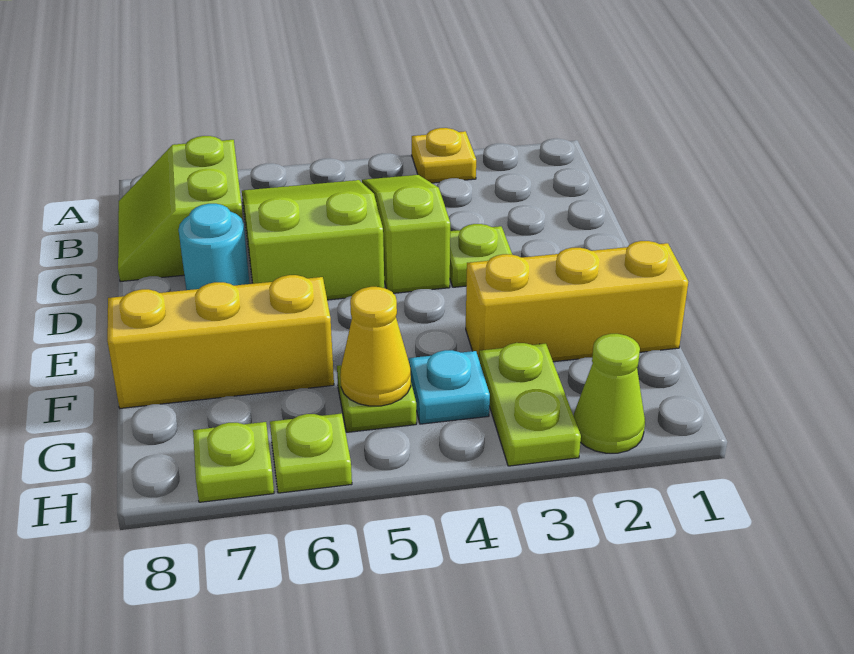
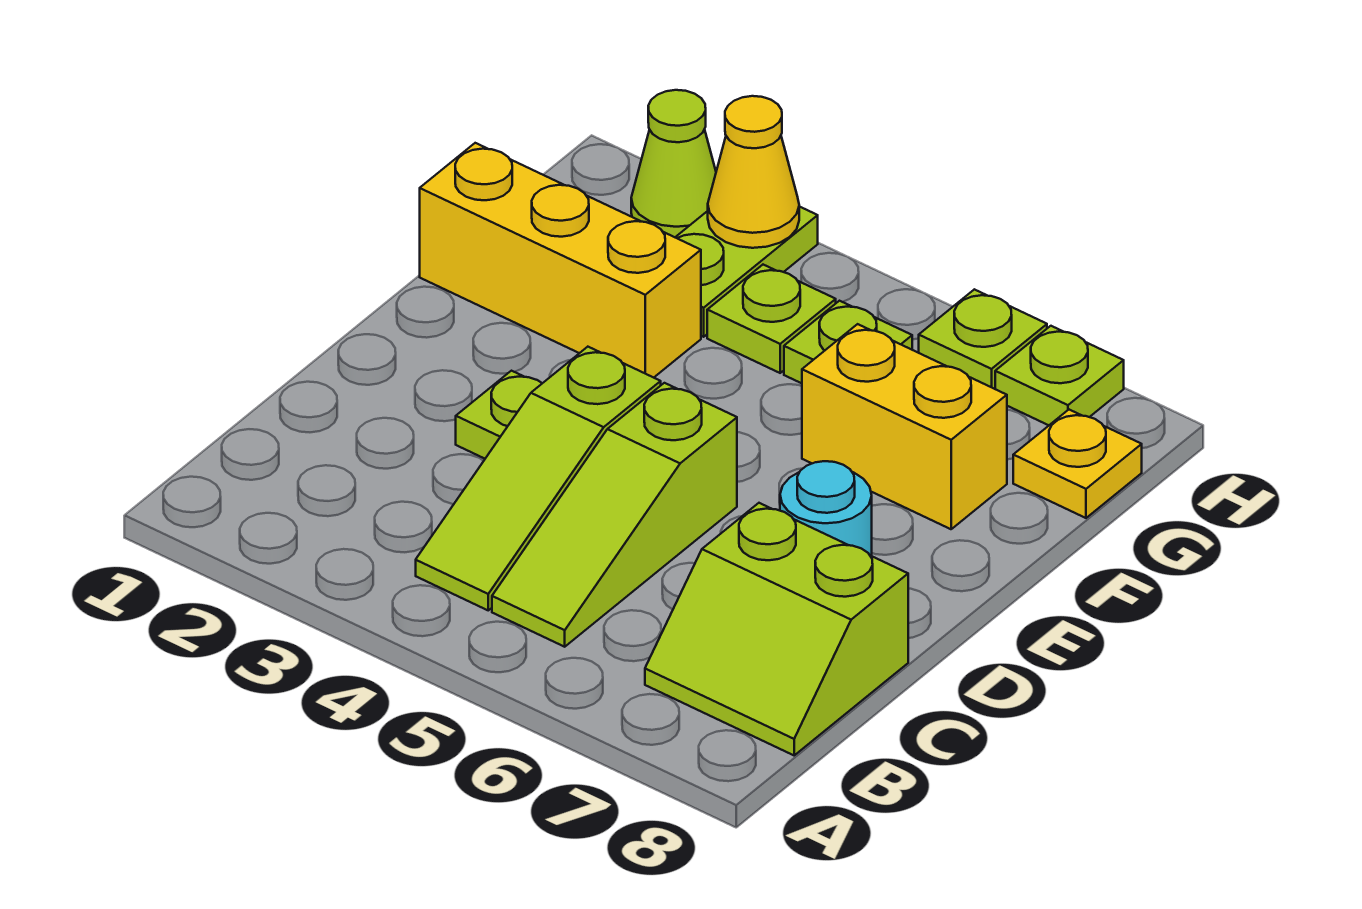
yellow 1x1 plate [412,128,476,183] -> yellow 1x1 plate moved to [1013,410,1142,518]
lime 2x3 slope [242,180,384,300] -> lime 1x3 slope [492,383,737,647]
lime 2x2 slope [118,136,243,282] -> lime 2x2 slope turned to [645,503,908,755]
yellow 1x3 brick [107,275,334,408] -> yellow 1x2 brick [802,324,1007,529]
cyan 1x1 plate [409,350,490,424] -> lime 1x1 plate [707,265,836,373]
yellow 1x1 cone [340,287,411,406] -> yellow 1x1 cone moved to [708,96,799,248]

